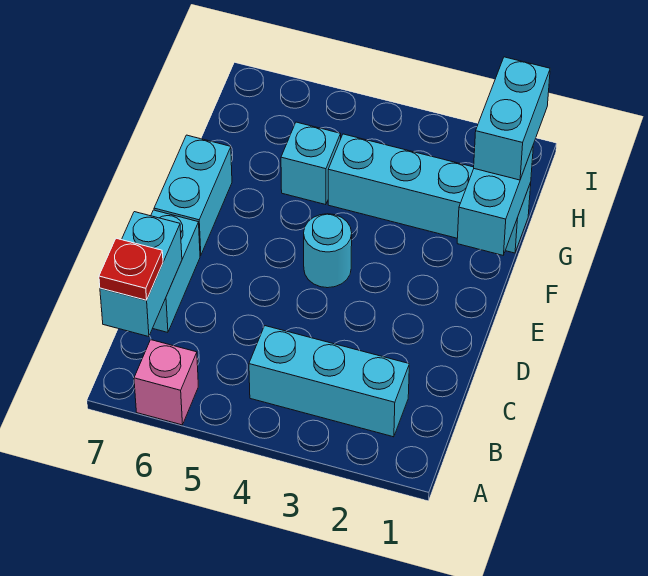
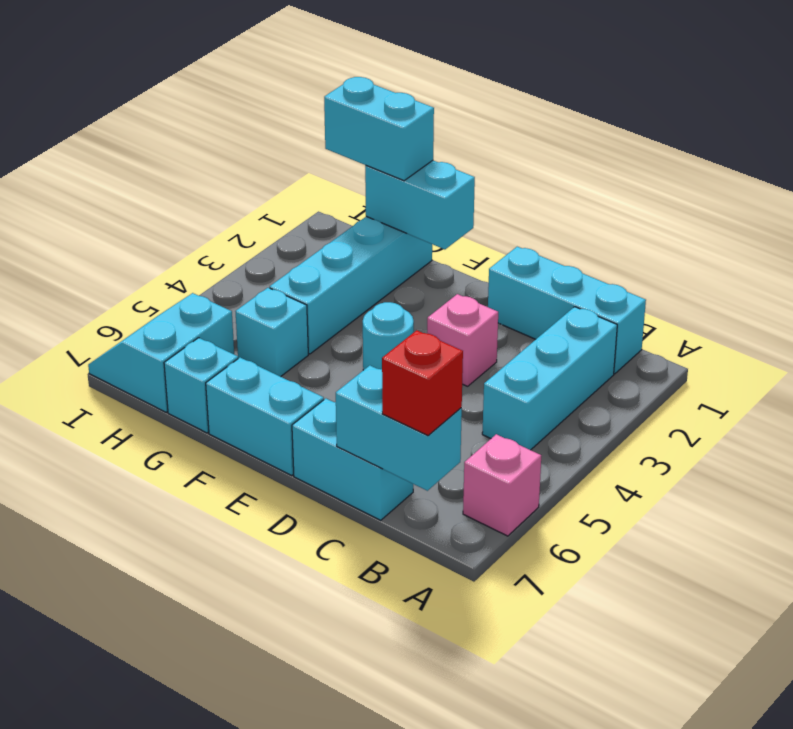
none -> cyan 1x3 brick [488,247,646,374]
red 1x1 plate [99,238,163,300] -> red 1x1 brick [382,330,463,436]
none -> pink 1x1 brick [427,294,498,386]
none -> cyan 1x1 brick [164,338,238,433]
none -> cyan 2x2 slope [88,293,234,412]

